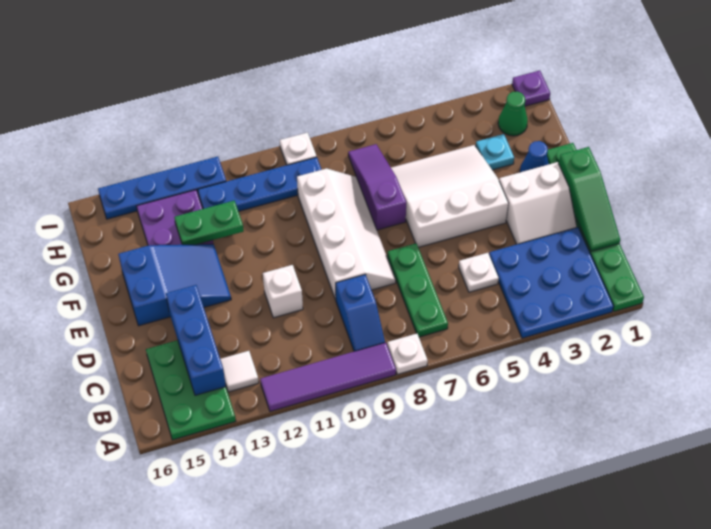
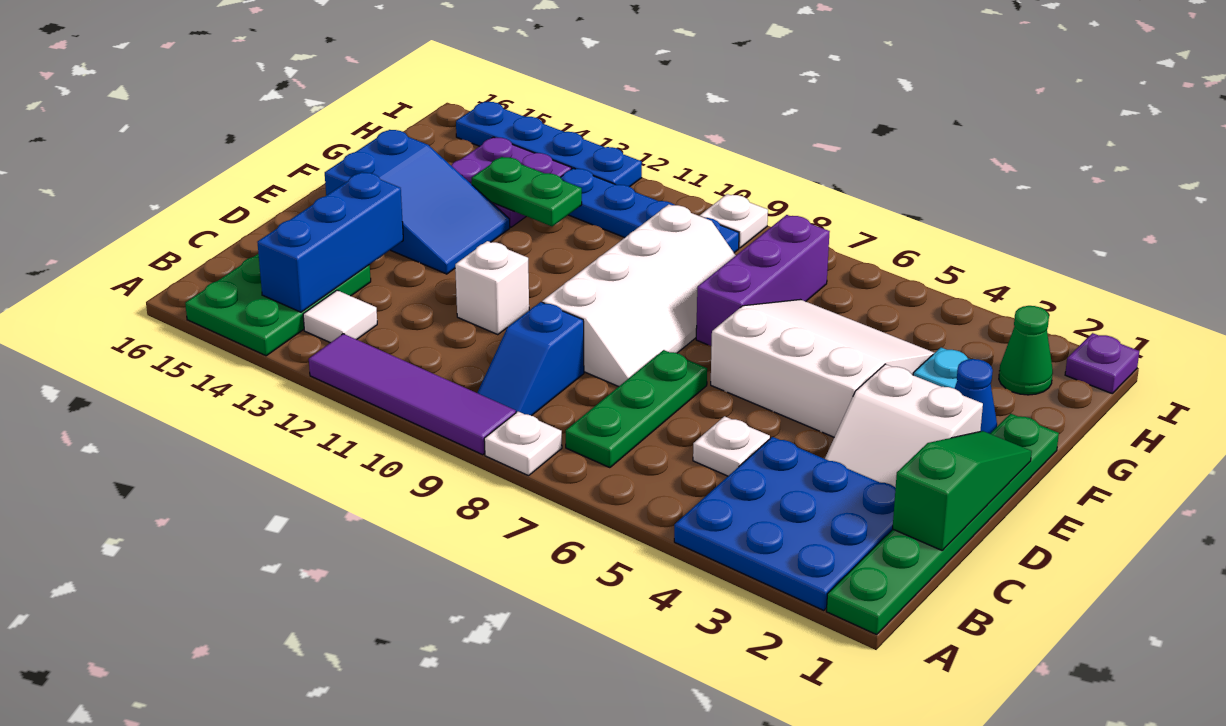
green 1x3 slope [559,147,620,251] -> green 1x3 slope turned to [893,431,1032,551]
purple 1x3 slope [348,144,406,230] -> purple 1x3 brick [696,215,830,346]

